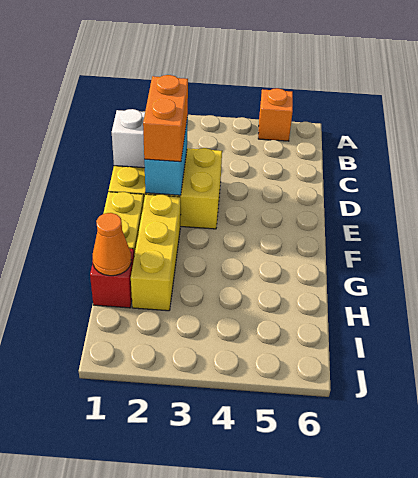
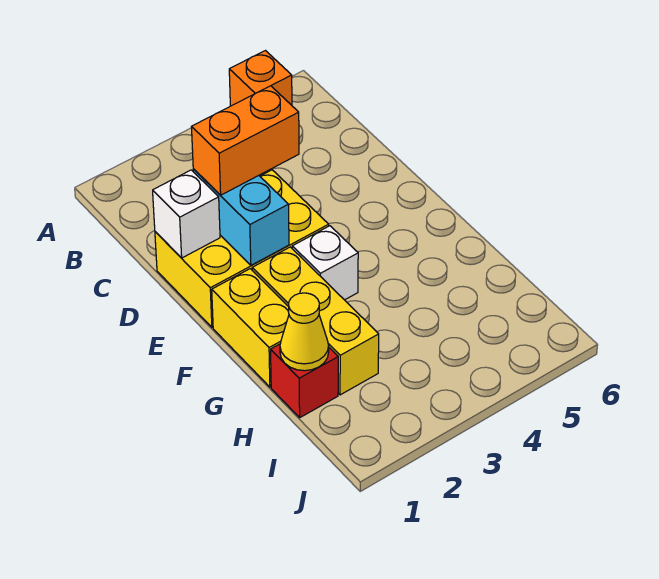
orange 1x2 brick [143,75,188,162] -> orange 1x2 brick turned to [192,86,299,195]
none -> white 1x1 brick [292,226,358,300]
orange 1x1 cone [93,213,131,276] -> yellow 1x1 cone [280,293,329,371]

